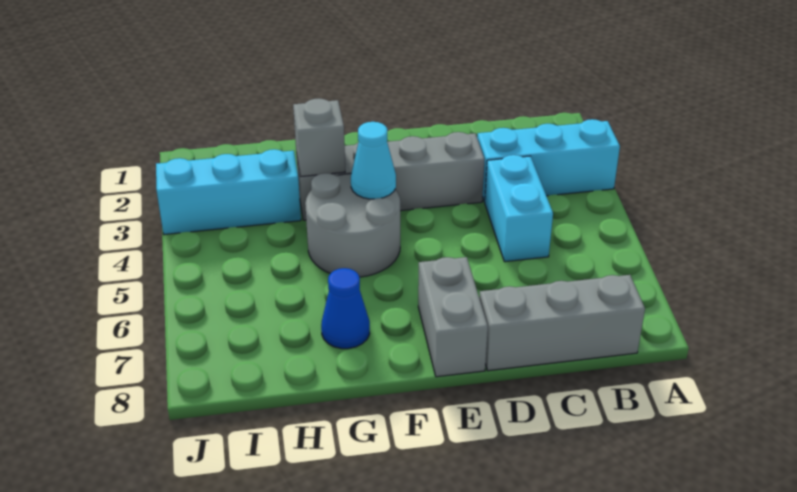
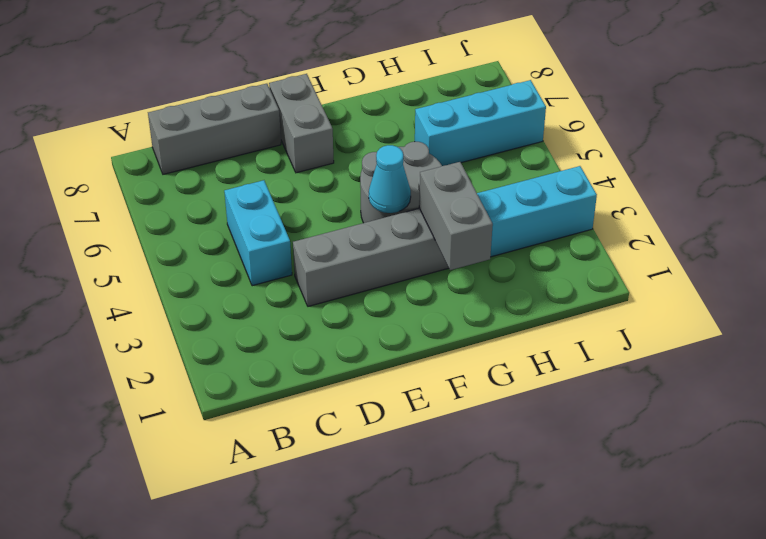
cyan 1x3 brick [477,119,620,202] -> cyan 1x3 brick moved to [415,80,546,166]
grey 1x1 brick [293,98,345,176] -> grey 1x2 brick [419,162,493,270]
blue 1x1 cone [321,268,370,349] -> none

